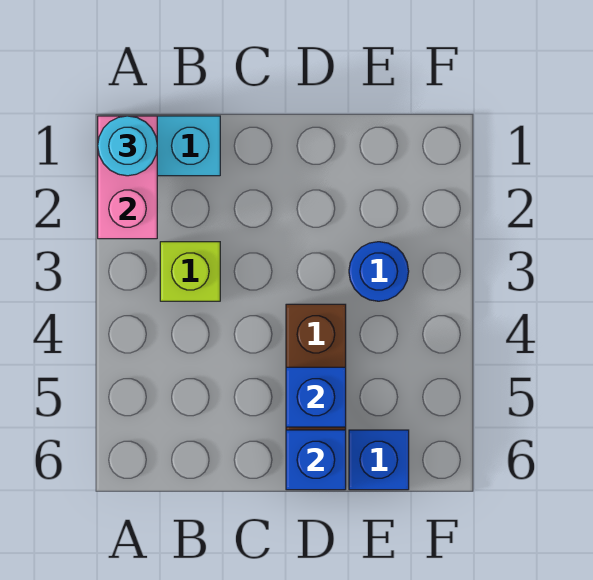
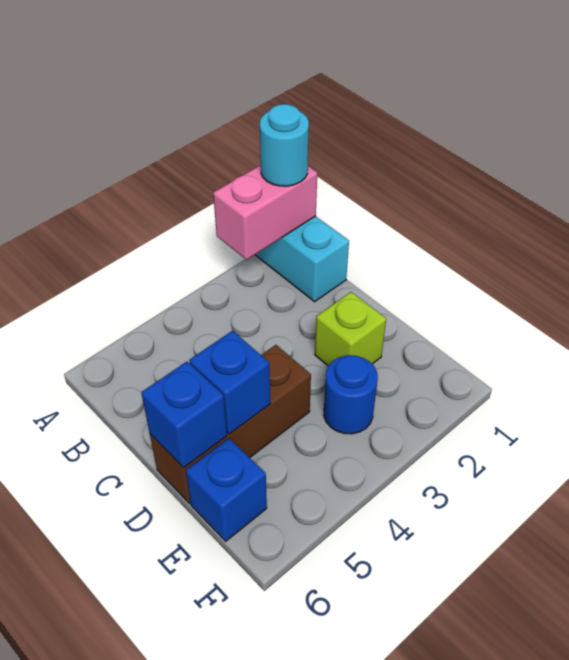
lime 1x1 brick [160,242,220,301] -> lime 1x1 brick moved to [315,292,386,366]

